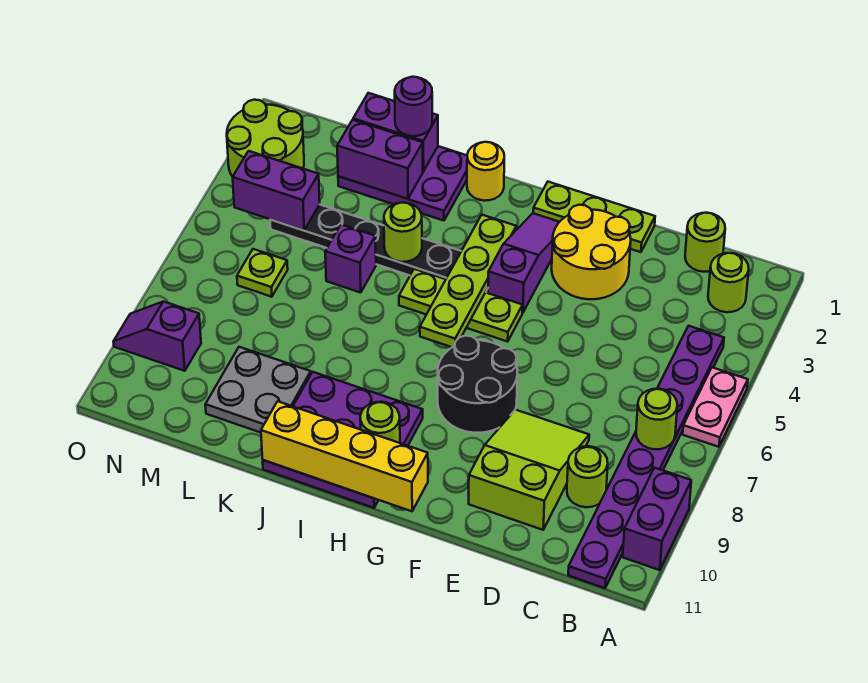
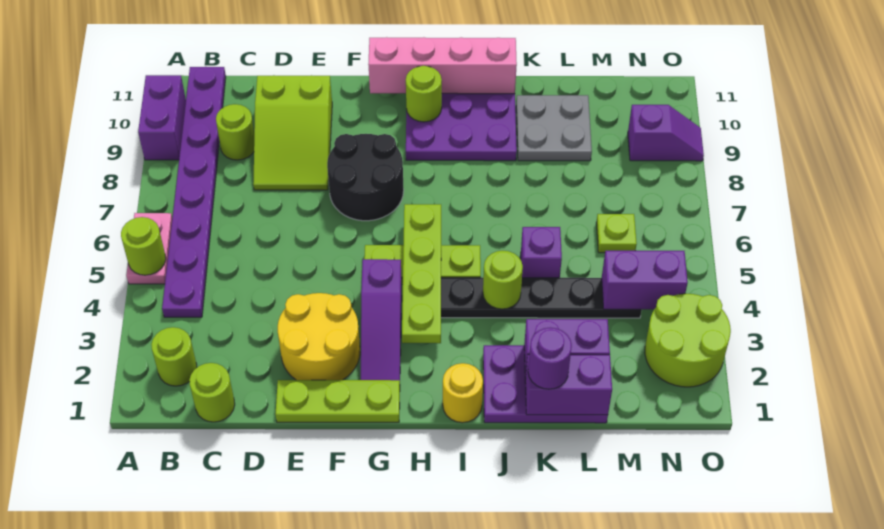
lime 1x1 round brick [636,389,677,449] -> lime 1x1 round brick moved to [121,217,166,275]
yellow 1x4 brick [261,401,428,511] -> pink 1x4 brick [368,37,517,94]

